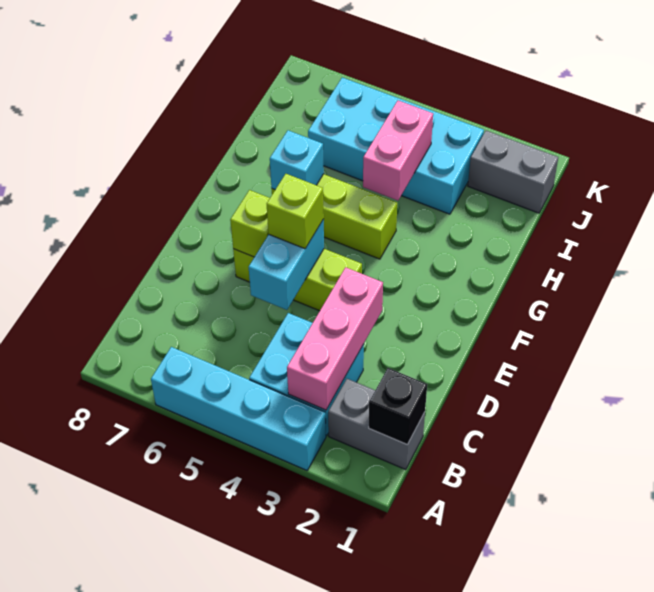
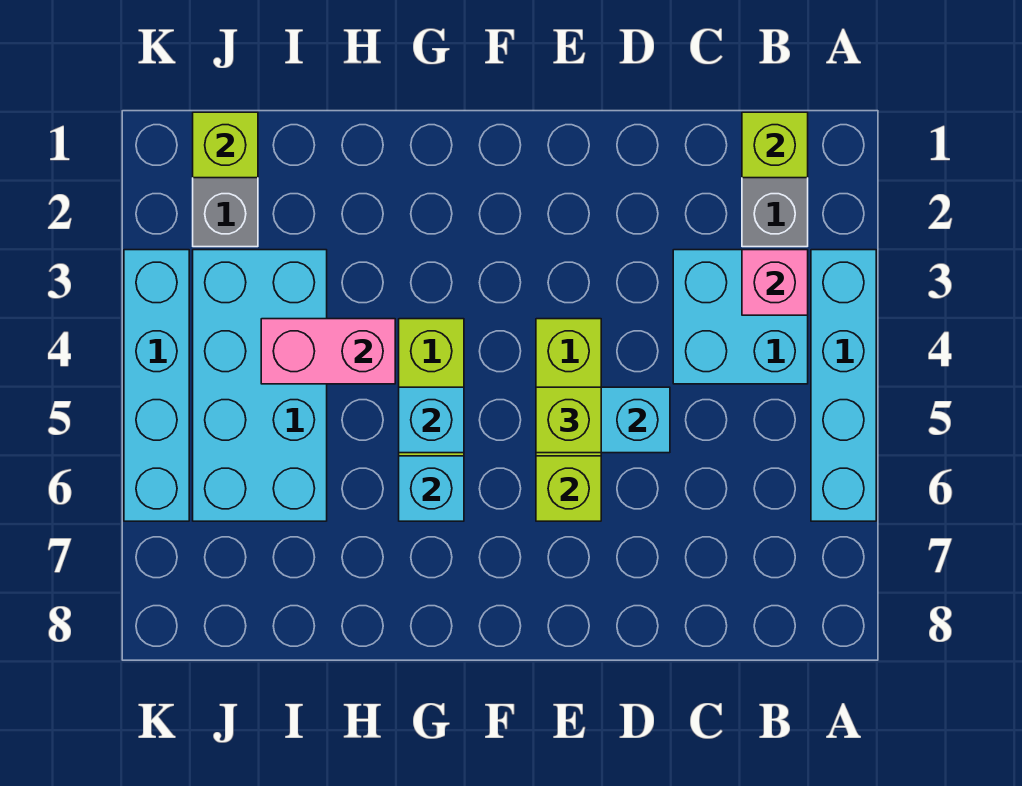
black 1x1 brick [369,368,427,444] -> lime 1x1 brick [742,112,808,178]
pink 1x3 brick [287,267,383,410] -> pink 1x1 brick [742,250,808,315]
none -> cyan 1x1 brick [399,387,464,453]
none -> lime 1x1 brick [193,112,258,178]
none -> cyan 1x4 brick [124,250,189,521]

